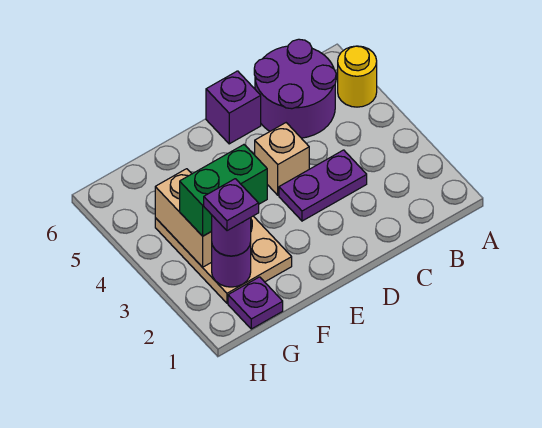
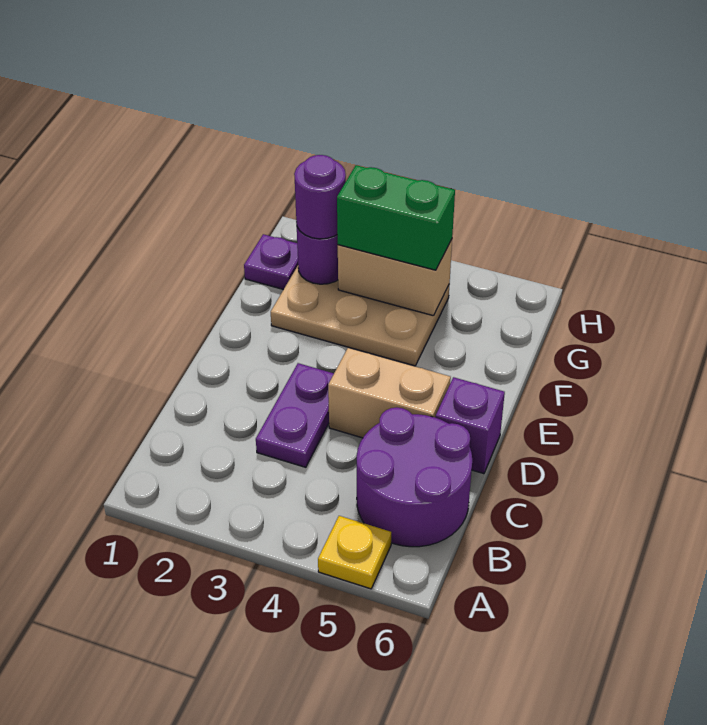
yellow 1x1 round brick [338,46,377,107] -> yellow 1x1 plate [318,516,391,589]
tan 1x1 brick [255,123,309,195] -> tan 1x2 brick [328,348,451,438]
green 1x2 brick [180,145,267,236] -> green 1x2 brick turned to [337,165,455,270]
purple 1x1 plate [204,179,259,231] -> none

